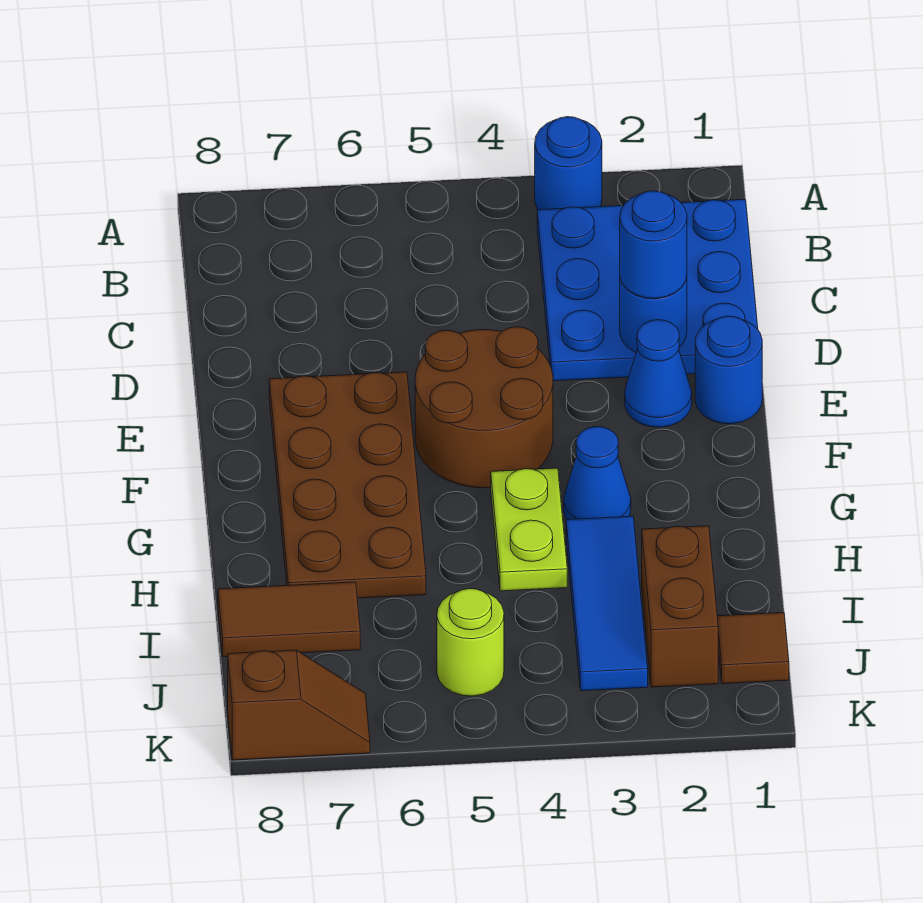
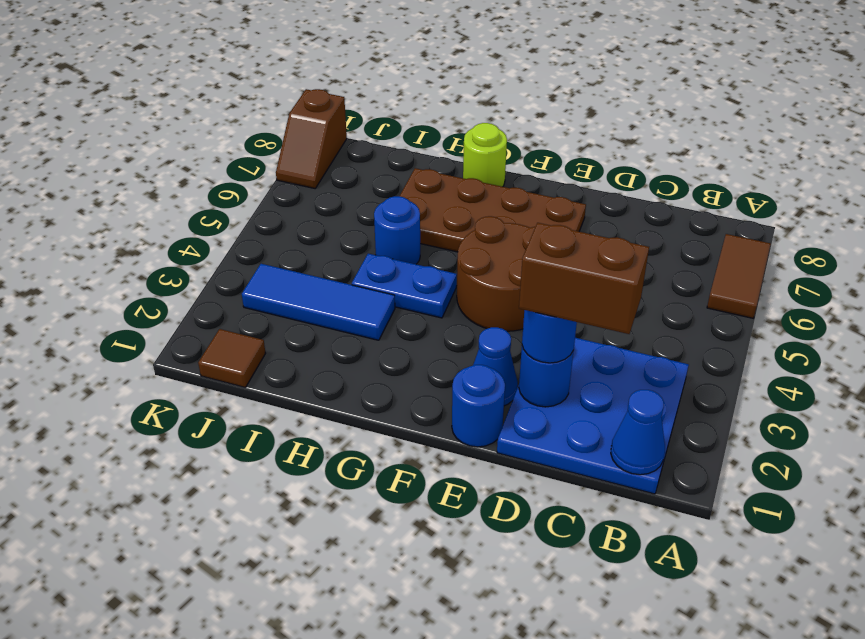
blue 1x1 round brick [535,117,602,210] -> blue 1x1 round brick moved to [374,196,420,264]
blue 1x1 cone [564,427,631,520] -> blue 1x1 cone moved to [611,390,665,475]
lime 1x2 plate [491,468,567,591] -> blue 1x2 plate [352,254,457,318]
brown 1x2 brick [642,526,718,687] -> brown 1x2 brick moved to [519,223,649,334]
brown 1x2 tile [218,582,360,657] -> brown 1x2 tile moved to [707,234,771,318]
lime 1x1 round brick [437,589,504,696] -> lime 1x1 round brick moved to [463,123,507,187]

